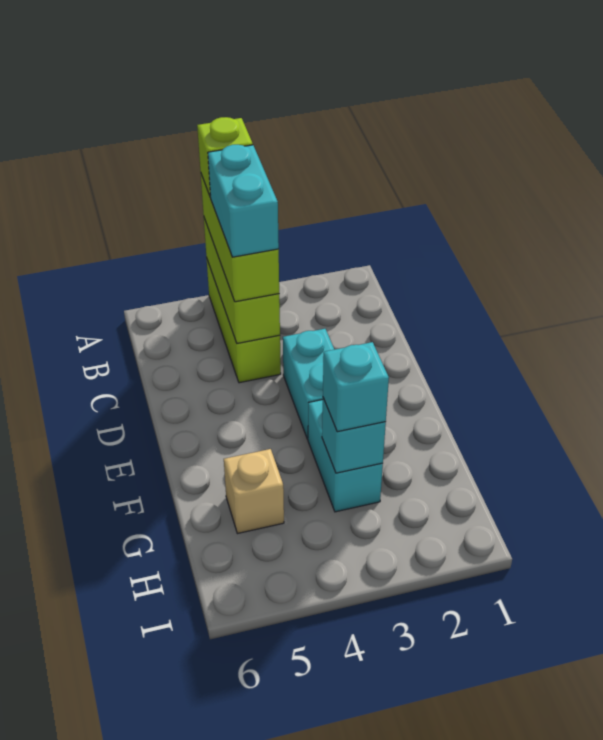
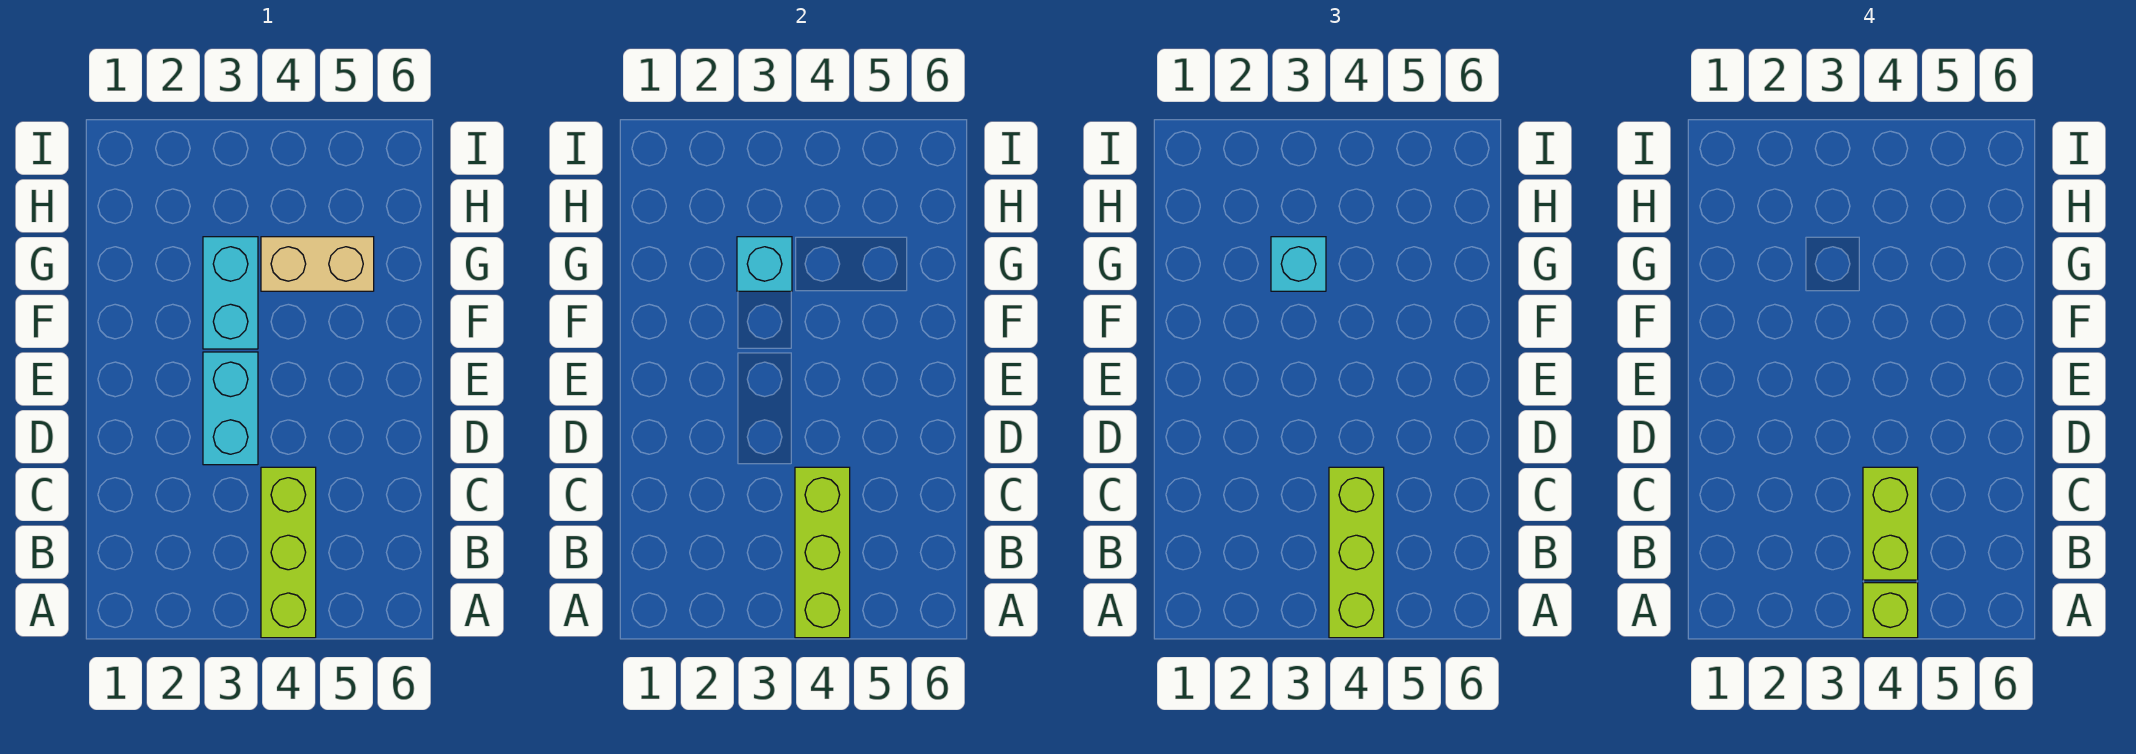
cyan 1x2 brick [208,145,279,257] -> lime 1x2 brick [1863,467,1918,580]
tan 1x1 brick [224,449,284,534] -> tan 1x2 brick [261,237,374,291]

